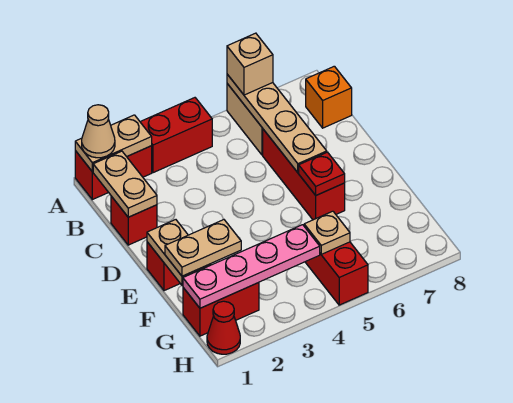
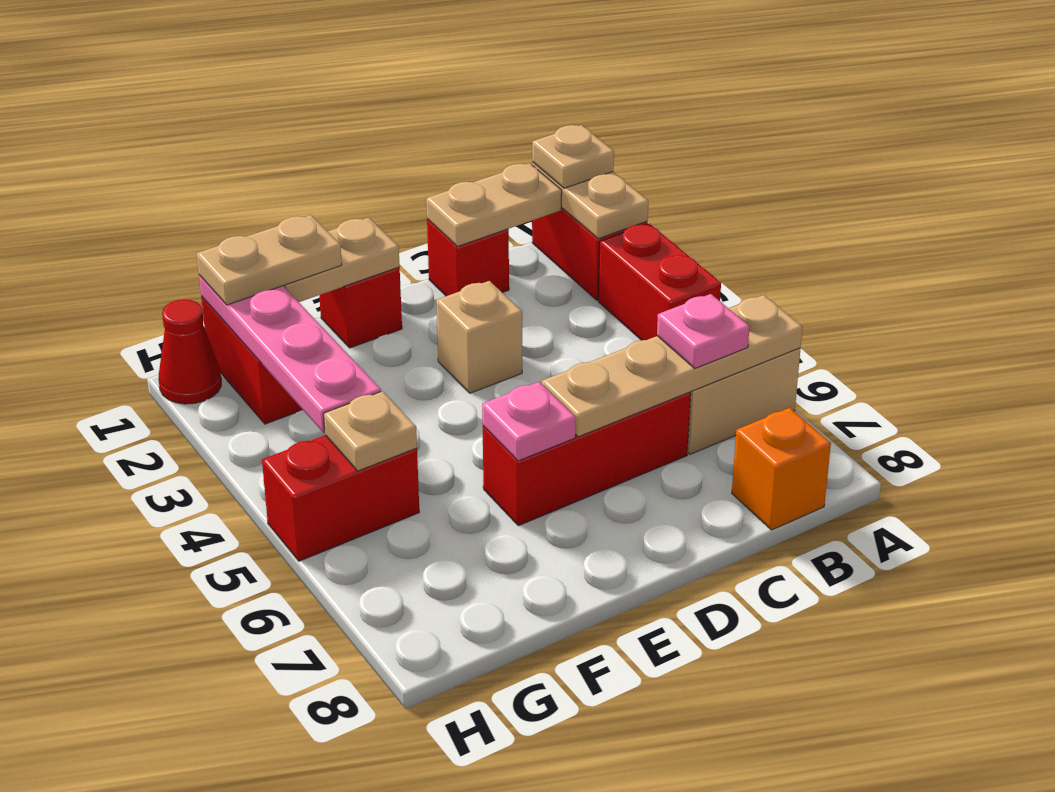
tan 1x1 cone [82,105,115,158] -> tan 1x1 plate [532,125,614,188]
tan 1x1 brick [227,33,273,95] -> tan 1x1 brick moved to [436,281,522,393]
none -> pink 1x1 plate [657,294,750,368]
red 1x1 plate [299,152,345,195] -> pink 1x1 plate [482,382,576,461]
tan 1x2 plate [165,219,241,276] -> tan 1x2 plate turned to [197,215,342,305]

